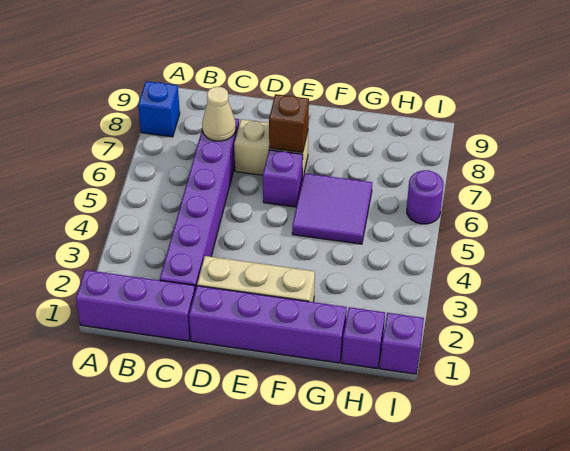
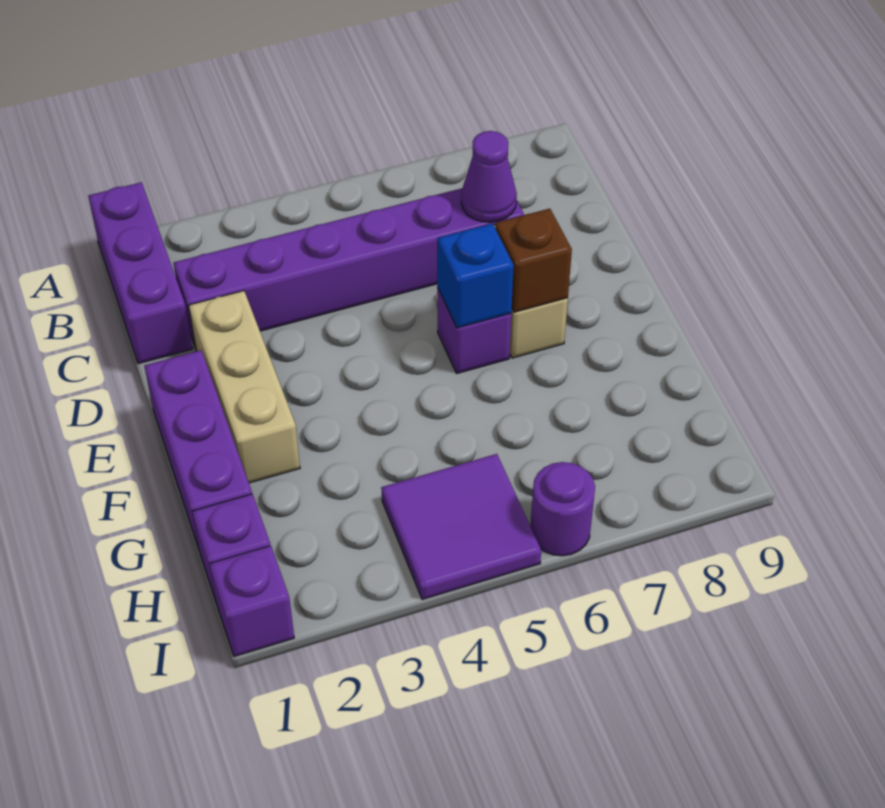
blue 1x1 brick [138,81,180,137] -> blue 1x1 brick moved to [437,223,514,328]
tan 1x1 cone [202,87,236,141] -> purple 1x1 cone [461,131,517,222]
purple 1x4 brick [189,286,347,363] -> purple 1x3 brick [144,350,252,548]
purple 2x2 tile [292,173,372,244] -> purple 2x2 tile moved to [381,454,541,600]

